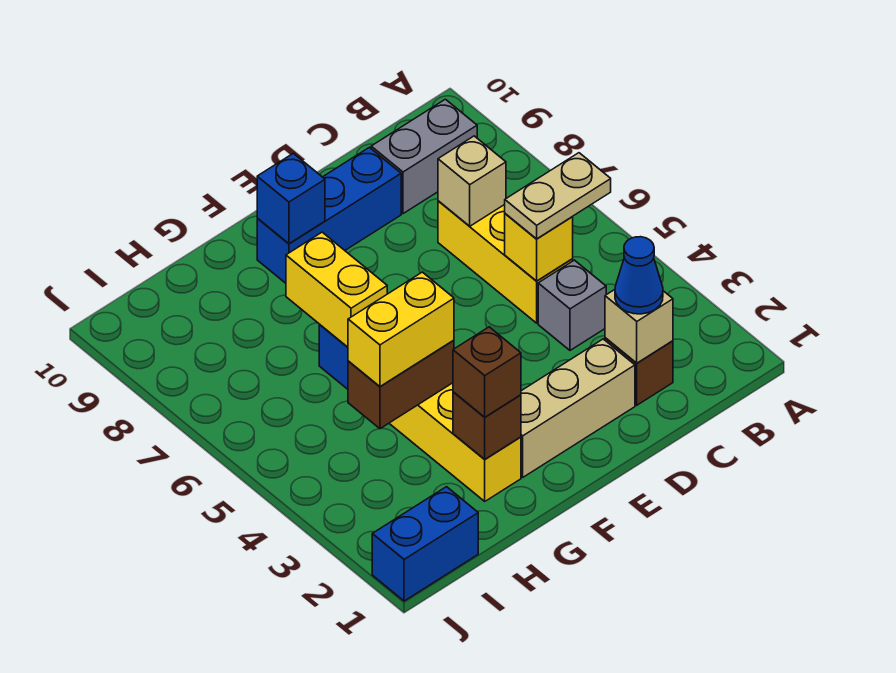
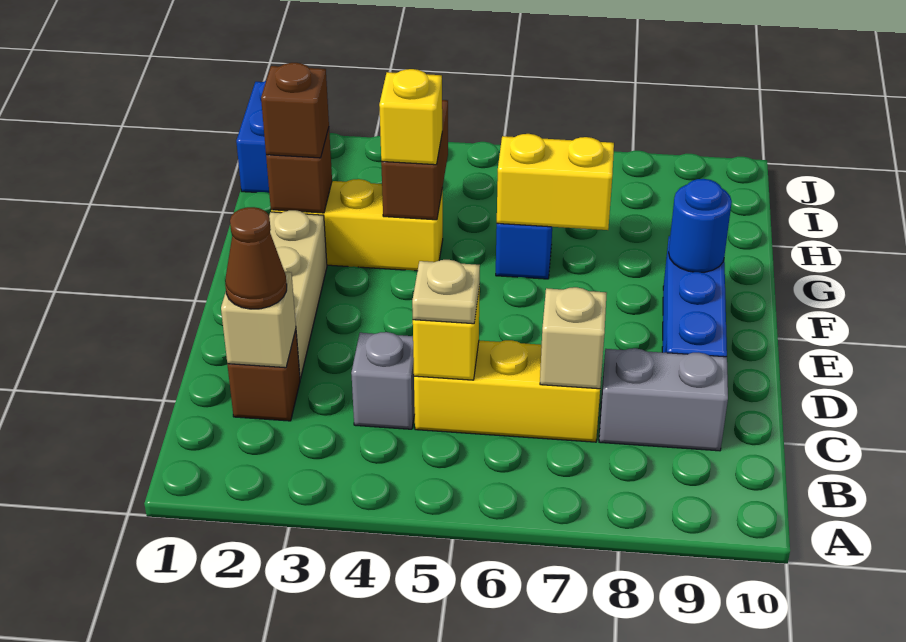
tan 1x2 plate [505,153,611,239] -> tan 1x1 plate [412,260,480,324]
grey 1x2 brick [371,99,477,214] -> grey 1x2 brick turned to [599,348,728,451]
blue 1x1 cone [615,237,663,314] -> brown 1x1 cone [225,207,287,309]
blue 1x1 brick [257,153,325,244] -> blue 1x1 round brick [669,179,732,272]
yellow 1x2 brick [348,272,454,386] -> yellow 1x1 brick [379,69,442,165]

